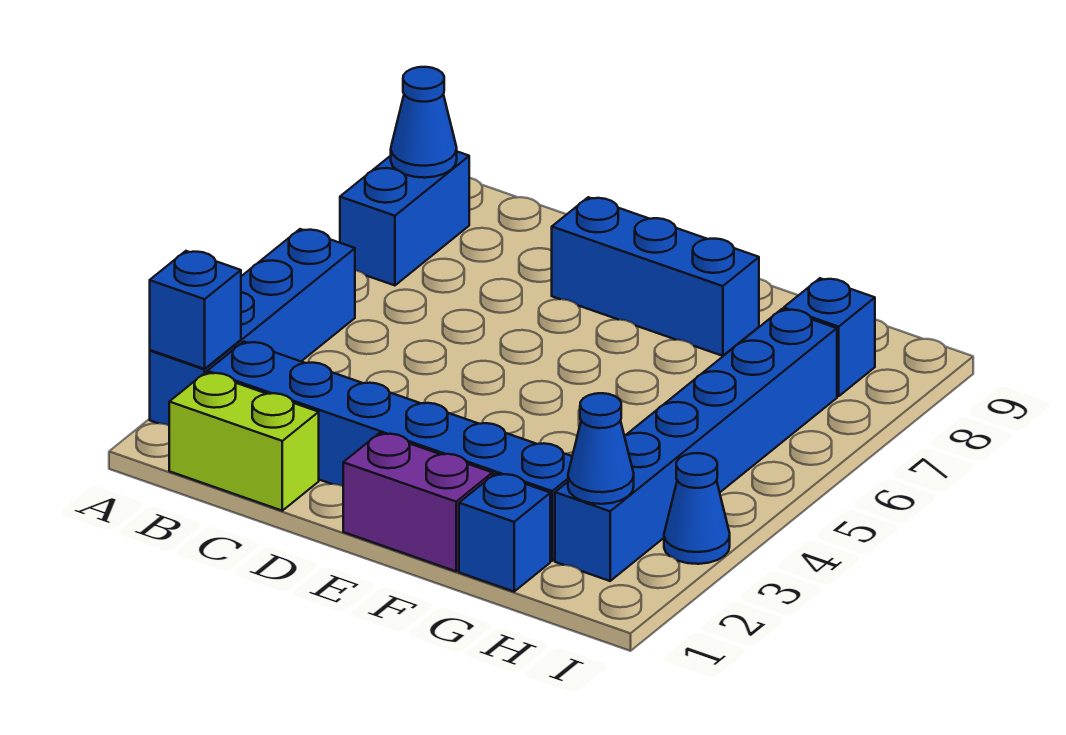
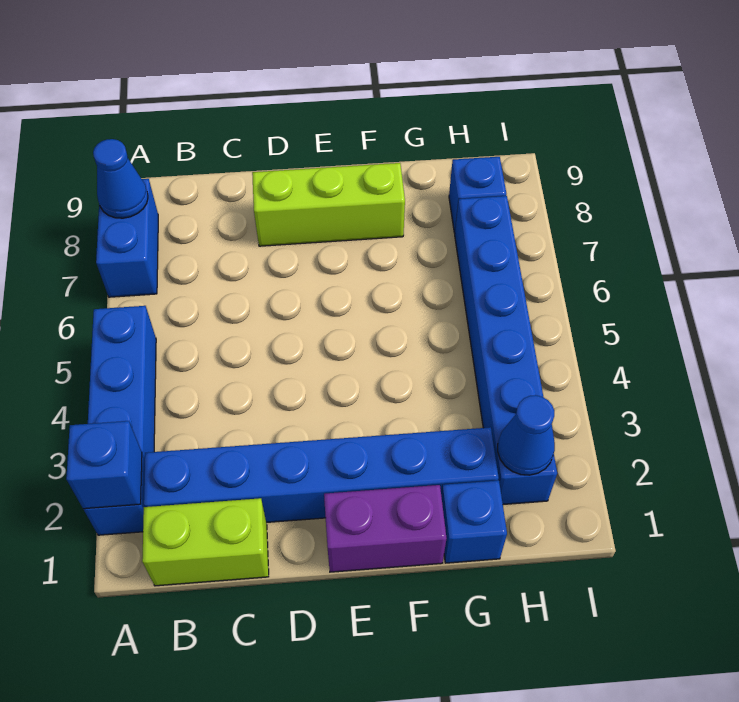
blue 1x3 brick [552,197,759,356] -> lime 1x3 brick [252,163,405,246]
blue 1x1 cone [664,453,730,564] -> none

